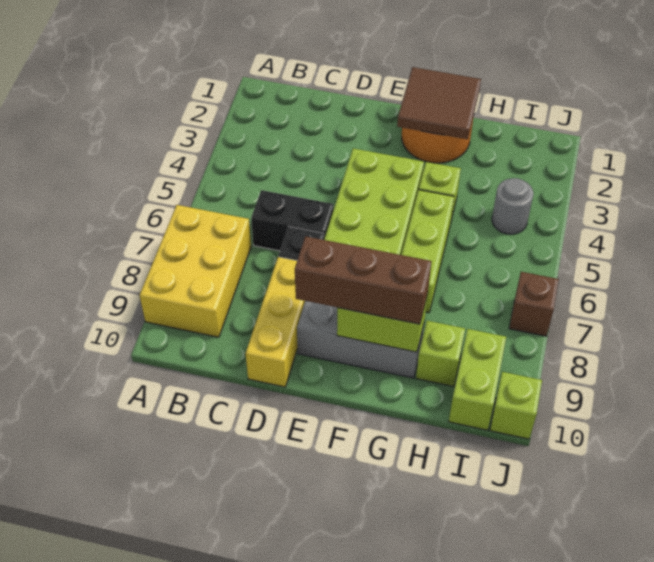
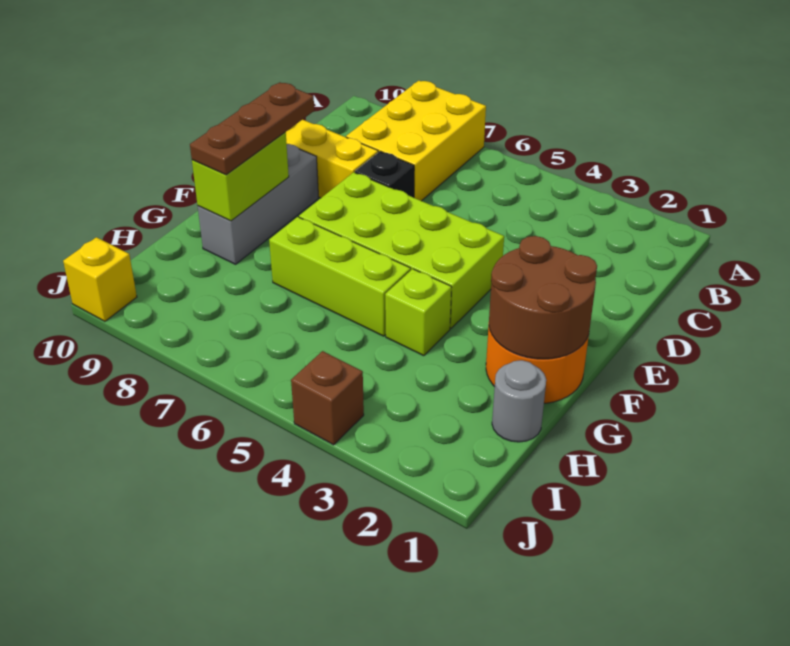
yellow 2x3 brick [140,205,251,337] -> yellow 2x3 brick turned to [346,81,486,201]
black 1x2 brick [251,190,333,251] -> none
brown 1x3 brick [295,236,432,324] -> brown 1x3 plate [190,82,314,175]
brown 2x2 tile [397,67,481,139] -> brown 2x2 round brick [489,236,597,359]
lime 1x1 brick [416,321,465,386] -> none
grey 1x1 round brick [492,178,533,234] -> grey 1x1 round brick moved to [492,360,546,442]
lime 1x2 brick [449,329,506,430] -> none
brown 1x1 brick [509,272,559,336] -> brown 1x1 brick moved to [291,351,364,445]
lime 1x1 brick [490,372,542,439] -> yellow 1x1 brick [63,237,137,321]

